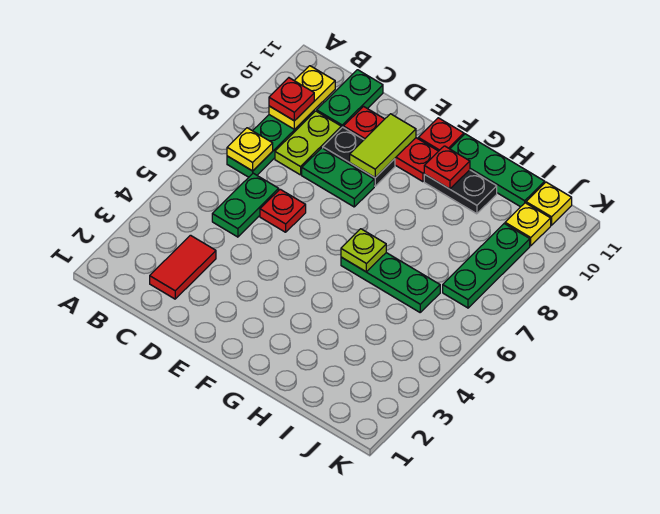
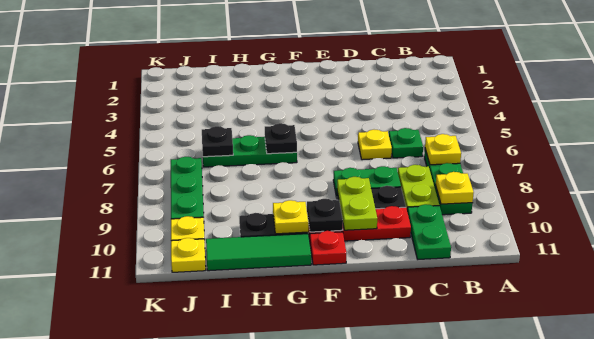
yellow 1x2 plate [269,66,335,129] -> yellow 1x1 plate [436,172,474,204]
red 1x1 plate [269,78,314,121] -> none
red 1x2 tile [150,235,216,299] -> none
green 1x2 plate [212,173,279,237] -> green 1x1 plate [389,128,423,158]
red 1x1 plate [260,189,306,232] -> yellow 1x1 plate [358,130,392,160]
lime 1x2 tile [350,114,416,178] -> lime 1x2 plate [337,177,377,230]
none -> black 1x1 plate [307,199,343,232]
lime 1x1 plate [341,229,386,272] -> black 1x1 plate [265,123,297,154]
red 1x1 plate [424,146,470,189] -> yellow 1x1 plate [273,200,308,234]
green 1x3 plate [450,134,545,207] -> green 1x3 tile [206,234,311,271]
none -> black 1x1 plate [202,126,233,157]

